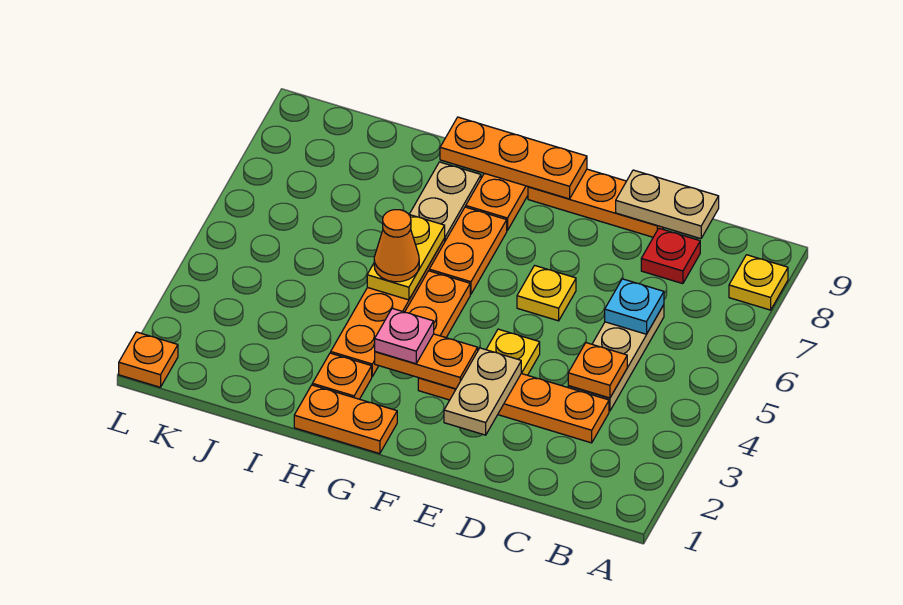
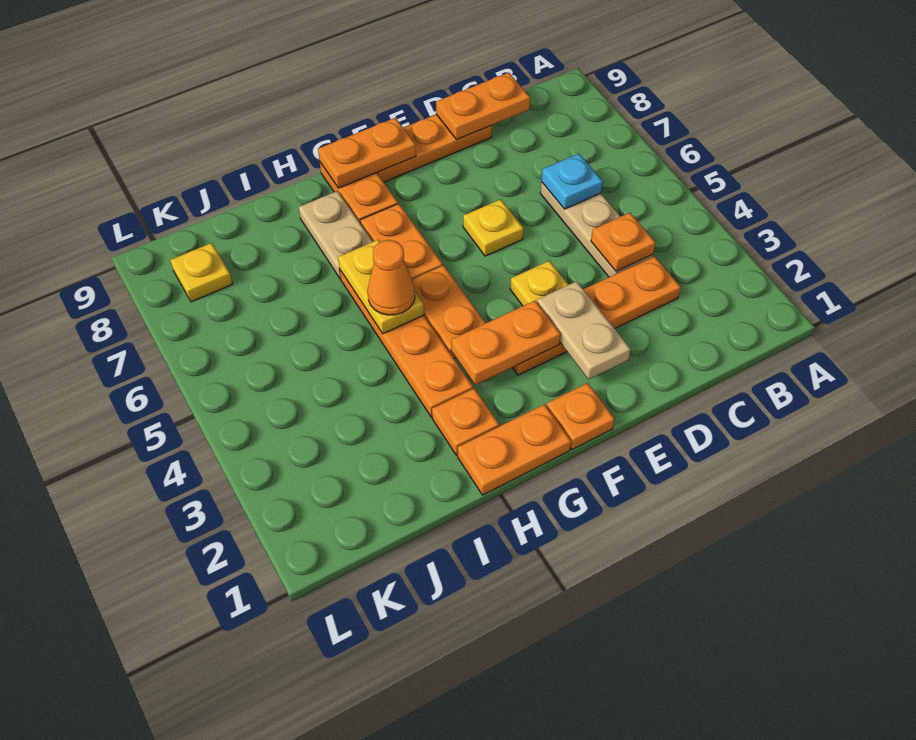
yellow 1x1 plate [729,255,788,310] -> yellow 1x1 plate moved to [170,243,232,302]
red 1x1 plate [641,228,700,284] -> none
tan 1x2 plate [616,170,719,239] -> orange 1x2 plate [436,72,530,140]
orange 1x3 plate [440,117,587,199] -> orange 1x2 plate [318,118,416,188]
pink 1x1 plate [375,308,434,364] -> none
orange 1x1 plate [119,332,178,387] -> orange 1x1 plate moved to [546,383,615,449]

